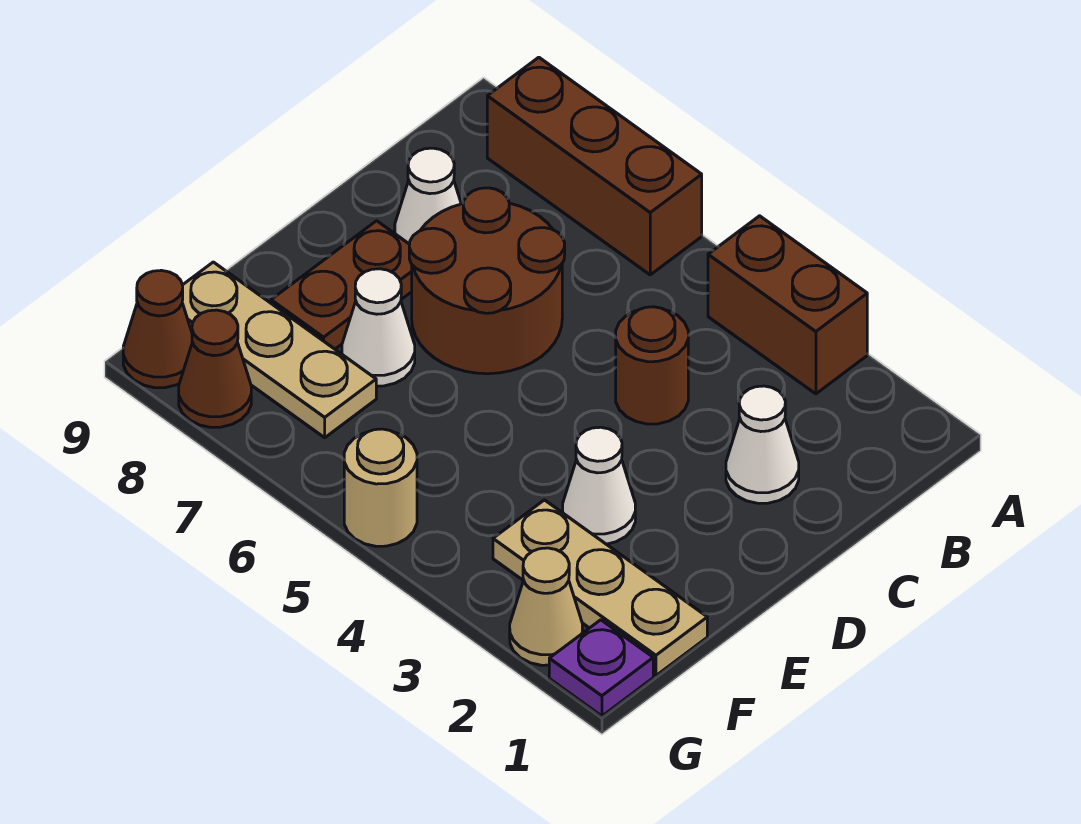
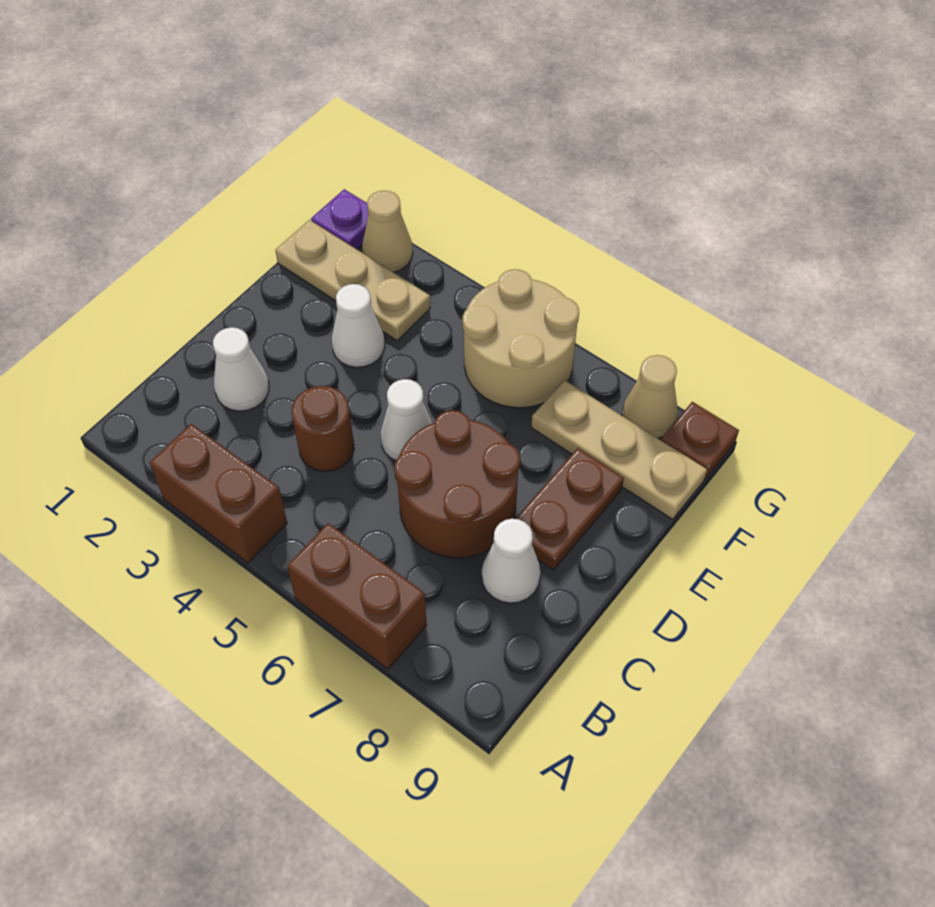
brown 1x3 brick [487,57,702,275] -> brown 1x2 brick [287,523,427,669]
white 1x1 cone [342,269,415,386] -> white 1x1 cone moved to [380,379,432,461]
tan 1x1 round brick [344,429,417,546] -> tan 2x2 round brick [463,269,579,408]
brown 1x1 cone [179,310,251,427] -> tan 1x1 cone [622,355,678,438]
brown 1x1 cone [123,270,192,388] -> brown 1x1 plate [661,402,739,479]

